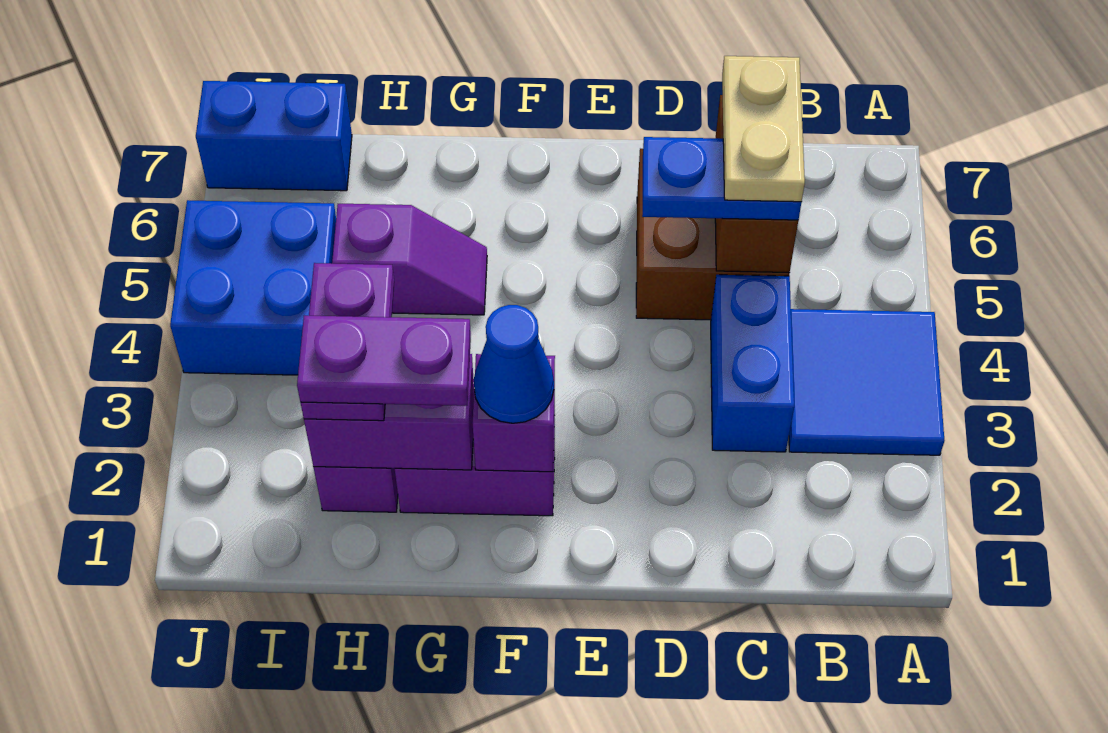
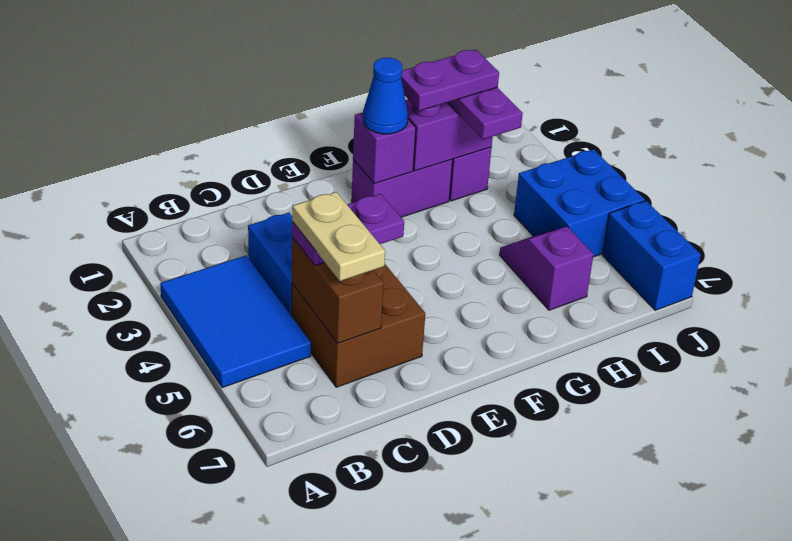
blue 2x2 tile [789,309,945,455] -> blue 2x3 tile [160,255,311,388]
blue 1x2 plate [642,137,801,220] -> purple 1x2 plate [292,194,404,266]
purple 1x2 slope [332,204,487,315] -> purple 1x2 slope turned to [500,227,594,310]
blue 1x2 brick [196,81,352,191] -> blue 1x2 brick turned to [602,201,701,310]

